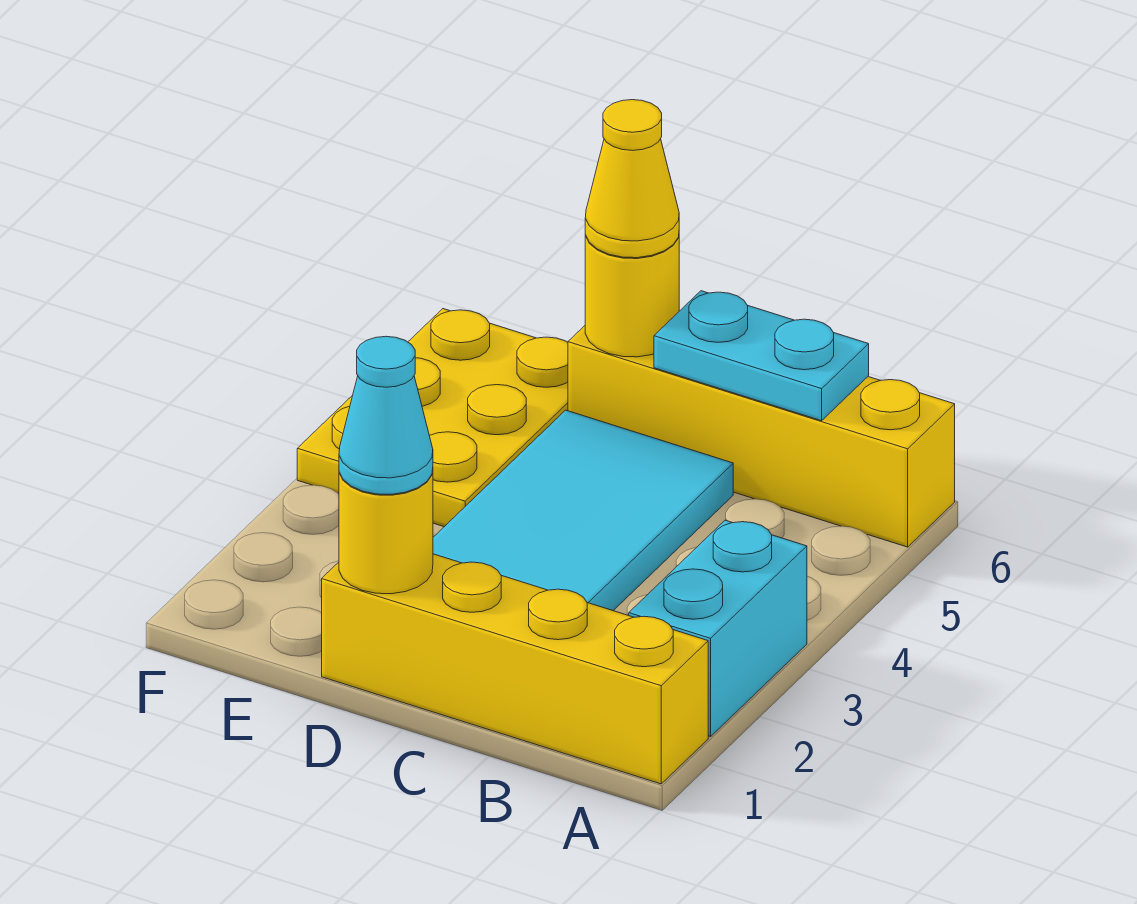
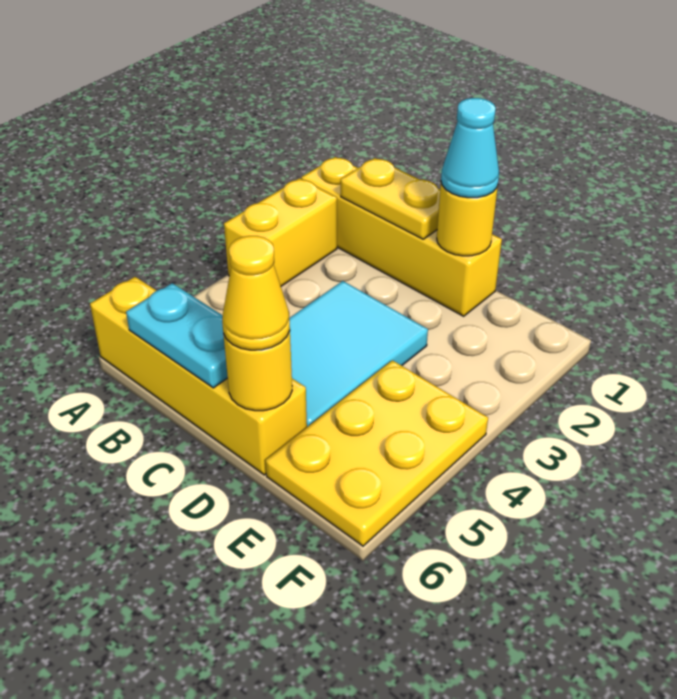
cyan 1x2 brick [629,520,807,737] -> yellow 1x2 brick [224,178,337,286]
none -> yellow 1x2 plate [341,158,440,239]

